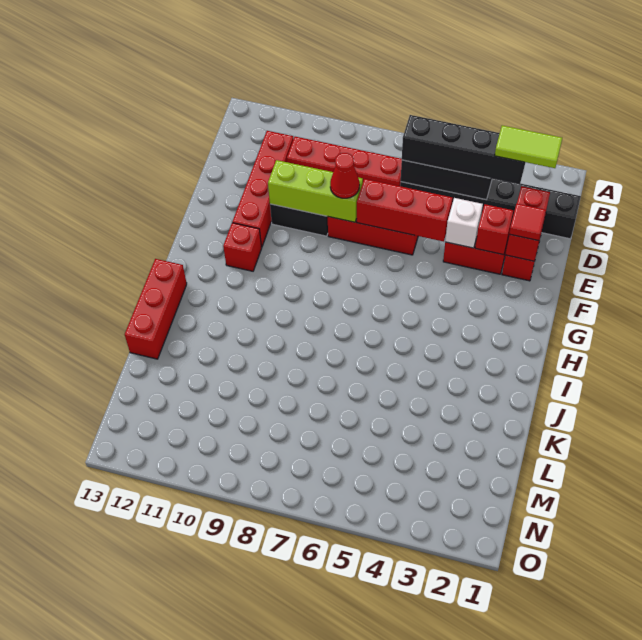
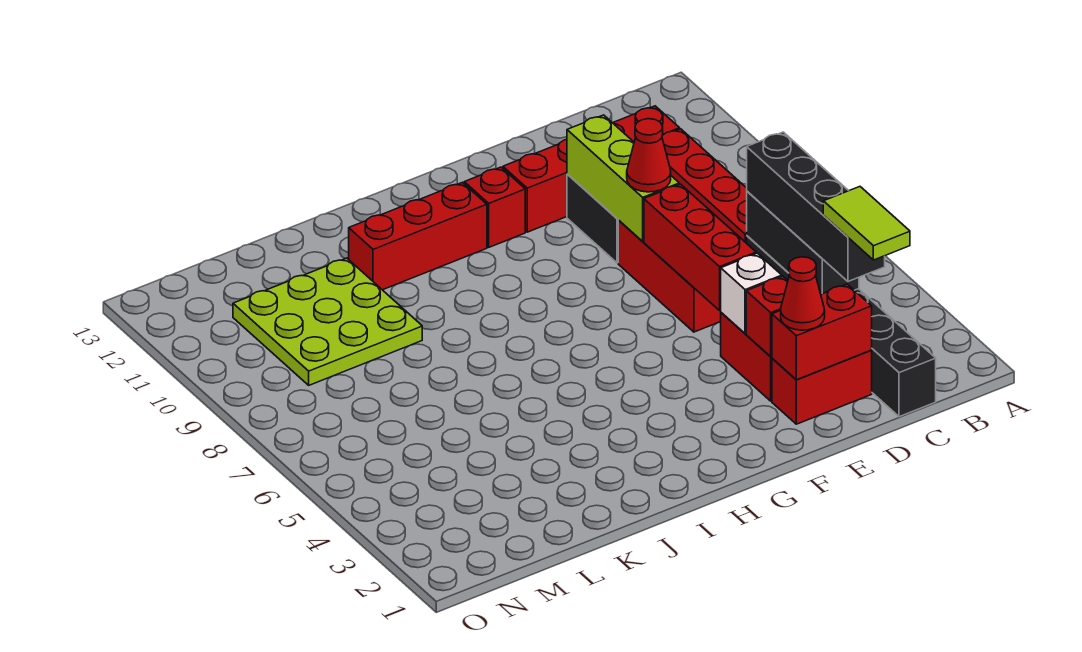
red 1x1 tile [509,204,546,241] -> red 1x1 cone [781,257,825,330]
red 1x3 brick [125,259,187,359] -> red 1x3 brick moved to [349,182,487,290]
none -> lime 3x3 plate [233,258,422,385]

